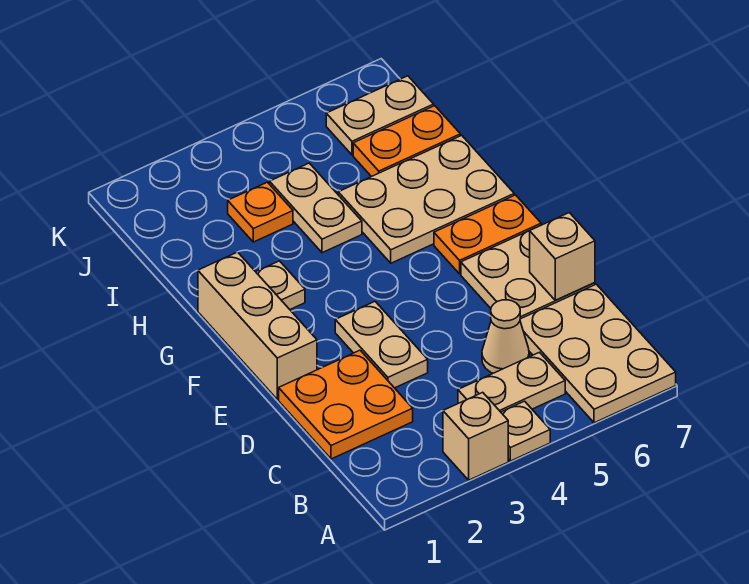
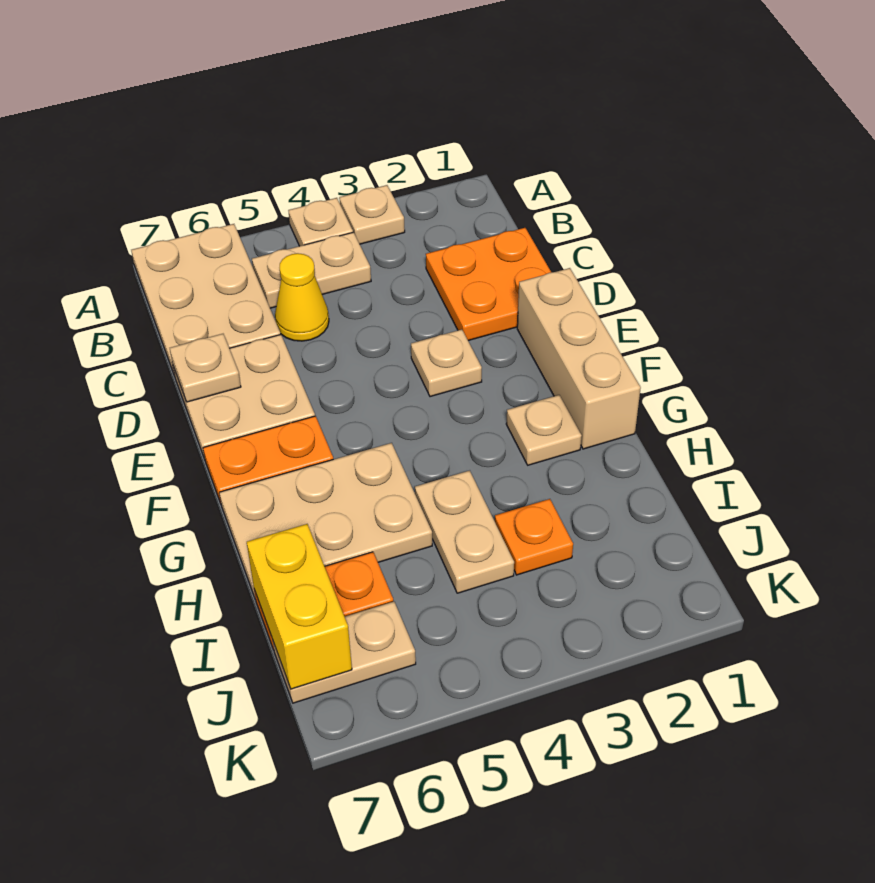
tan 1x1 brick [443,392,508,480] -> tan 1x1 plate [339,185,405,244]
tan 1x1 cone [482,300,529,373] -> yellow 1x1 cone [275,253,329,341]
tan 1x2 plate [335,302,428,388] -> tan 1x1 plate [411,329,482,397]
tan 1x1 brick [530,213,595,300] -> tan 1x1 plate [170,334,241,402]
none -> yellow 1x2 brick [247,524,352,689]

